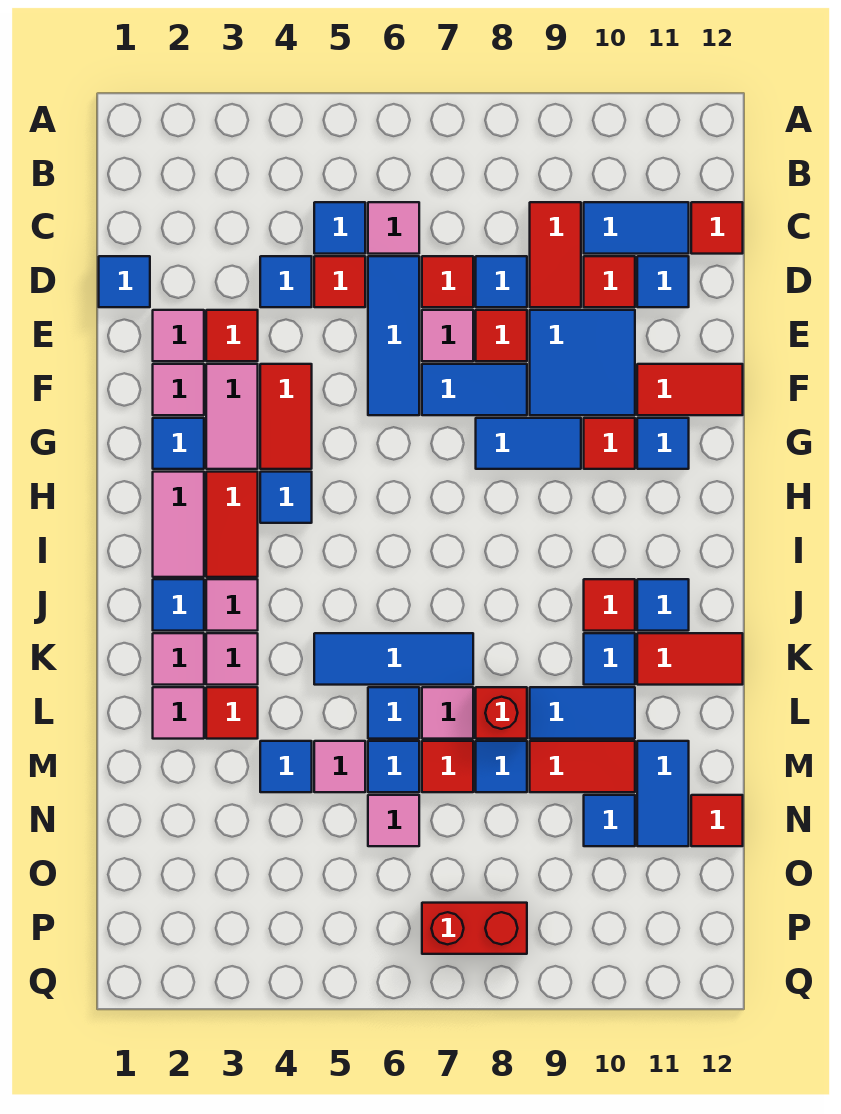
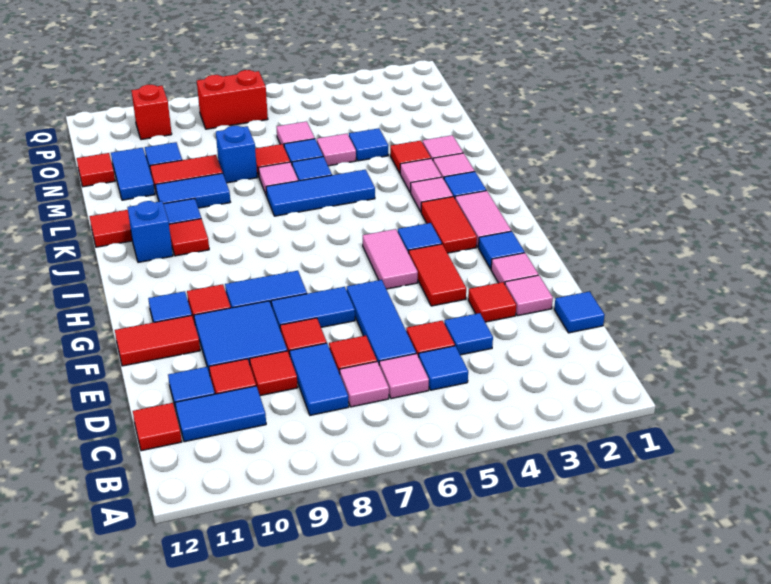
red 1x2 tile [530,202,581,307] -> red 1x1 tile [250,351,298,396]
blue 1x1 tile [476,256,527,307] -> blue 1x2 tile [290,343,349,415]
pink 1x1 tile [422,310,473,361] -> pink 1x1 tile moved to [340,362,389,407]
pink 1x2 tile [206,364,258,469] -> pink 1x2 tile moved to [363,229,418,289]
blue 1x1 tile [637,579,689,631] -> blue 1x1 brick [127,201,173,262]
red 1x1 brick [476,687,527,739] -> red 1x1 brick moved to [131,85,172,140]
blue 1x1 tile [476,741,527,792] -> blue 1x1 brick [216,126,257,183]

